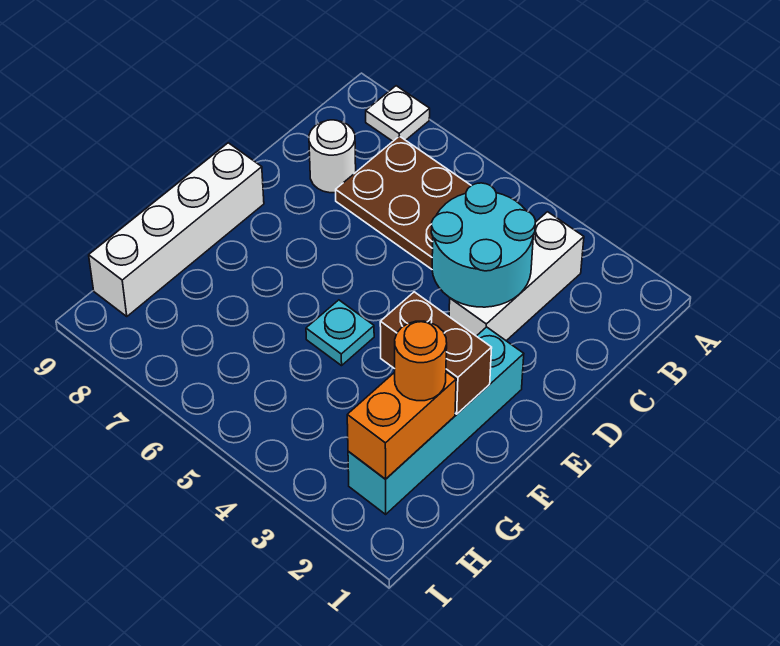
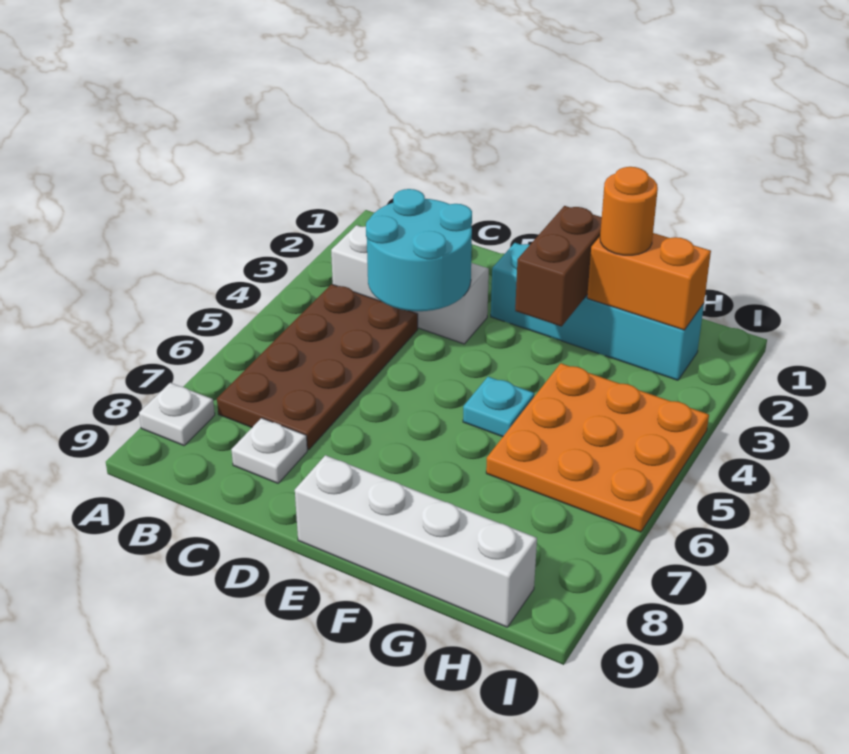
white 1x1 round brick [309,120,356,193] -> white 1x1 plate [231,418,307,483]
none -> orange 3x3 plate [486,363,709,532]

